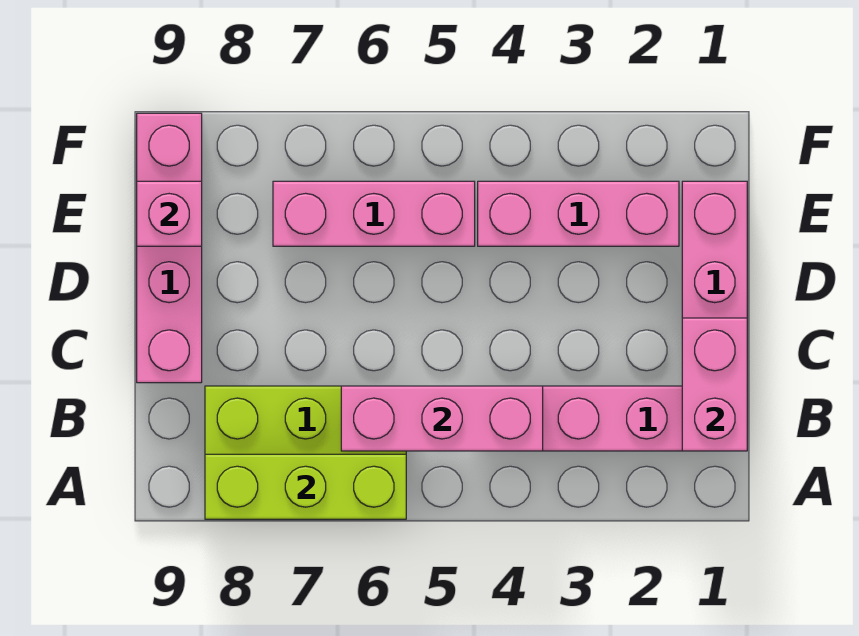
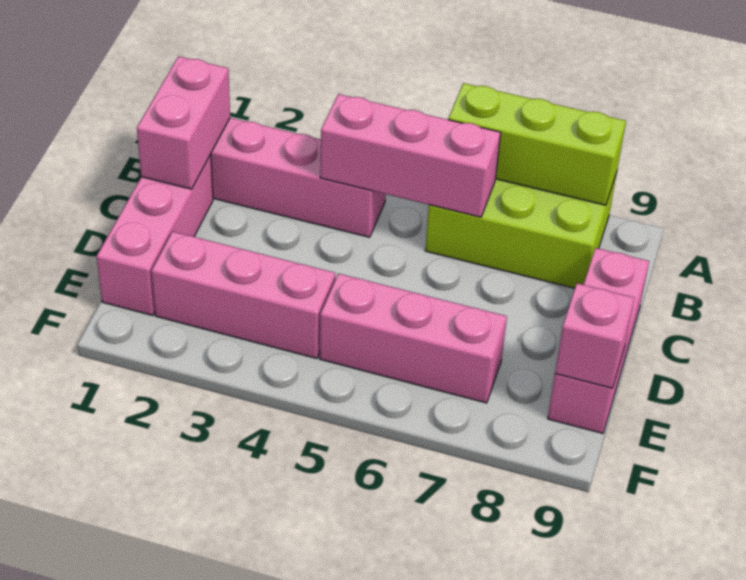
pink 1x4 brick [137,113,202,383] -> pink 1x3 brick [548,248,649,433]

